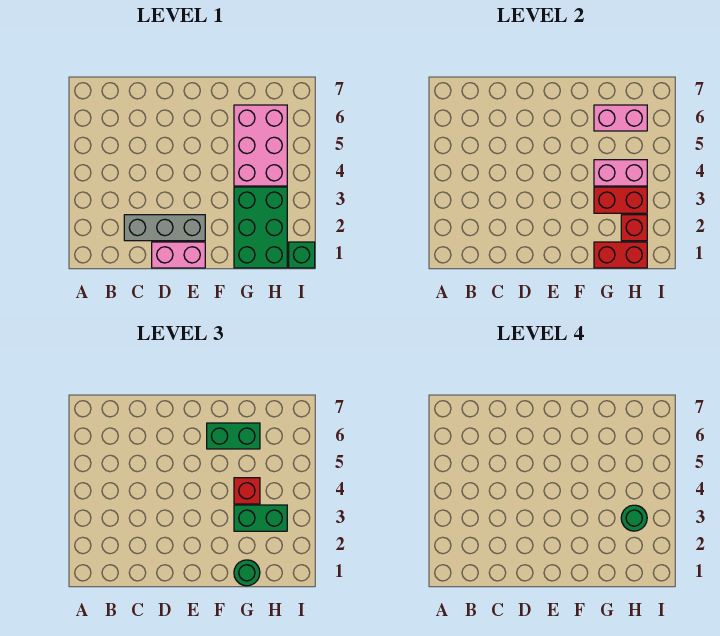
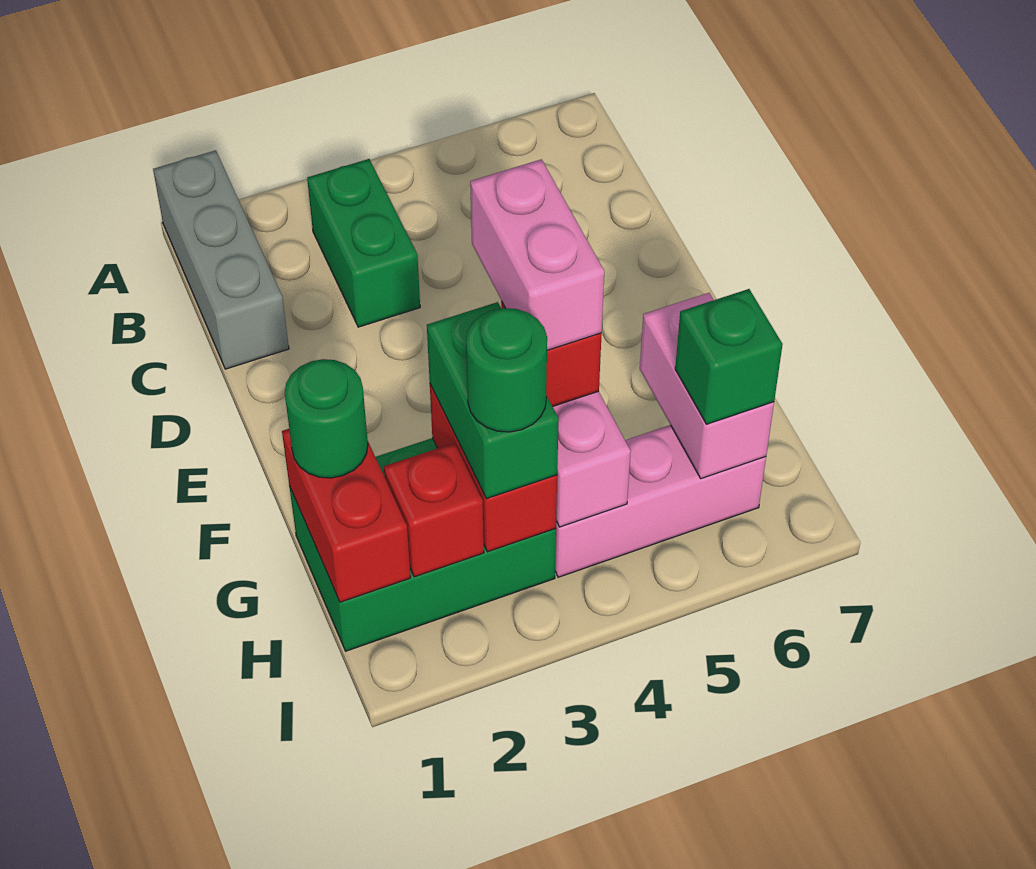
grey 1x3 brick [124,215,205,241] -> grey 1x3 brick moved to [153,150,289,369]
pink 1x2 brick [152,242,205,268] -> pink 1x2 brick moved to [470,159,604,350]
green 1x2 brick [207,423,260,449] -> green 1x2 brick moved to [307,159,420,327]
pink 2x3 brick [234,105,287,186] -> pink 1x3 brick [555,425,766,577]
green 1x1 brick [289,242,315,268] -> green 1x1 brick moved to [675,289,783,424]

